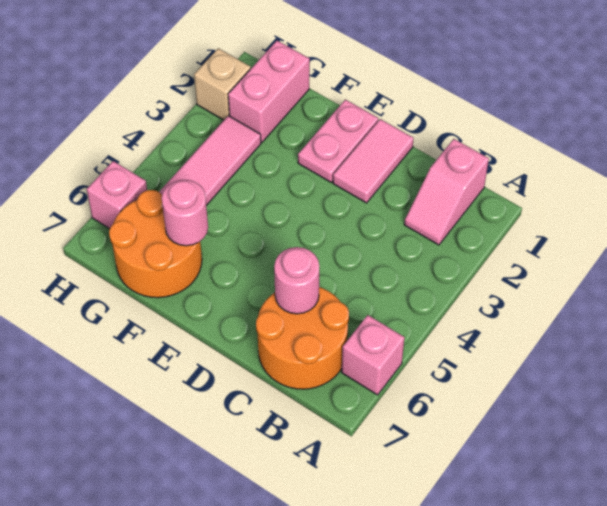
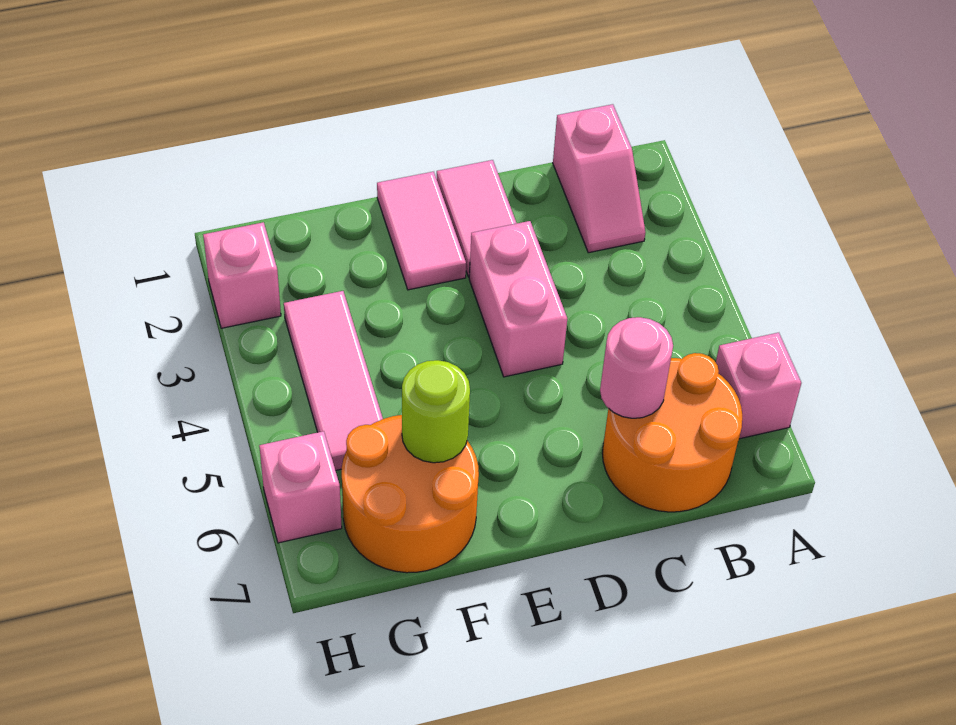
pink 1x2 plate [298,100,378,182] -> pink 1x2 tile [377,172,466,290]
pink 1x1 round brick [162,180,208,246] -> lime 1x1 round brick [402,360,470,463]
pink 1x2 brick [228,41,310,142] -> pink 1x2 brick moved to [469,221,567,377]
tan 1x1 brick [194,48,251,120] -> pink 1x1 brick [203,222,281,328]

